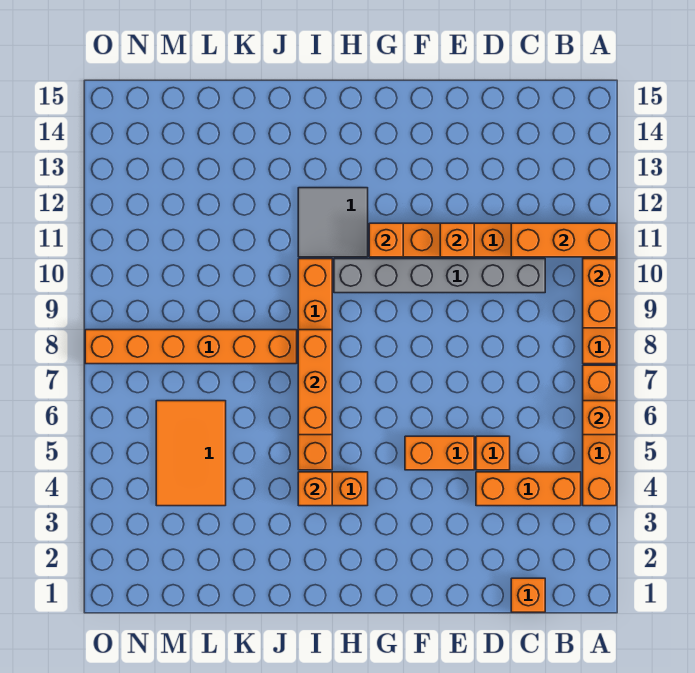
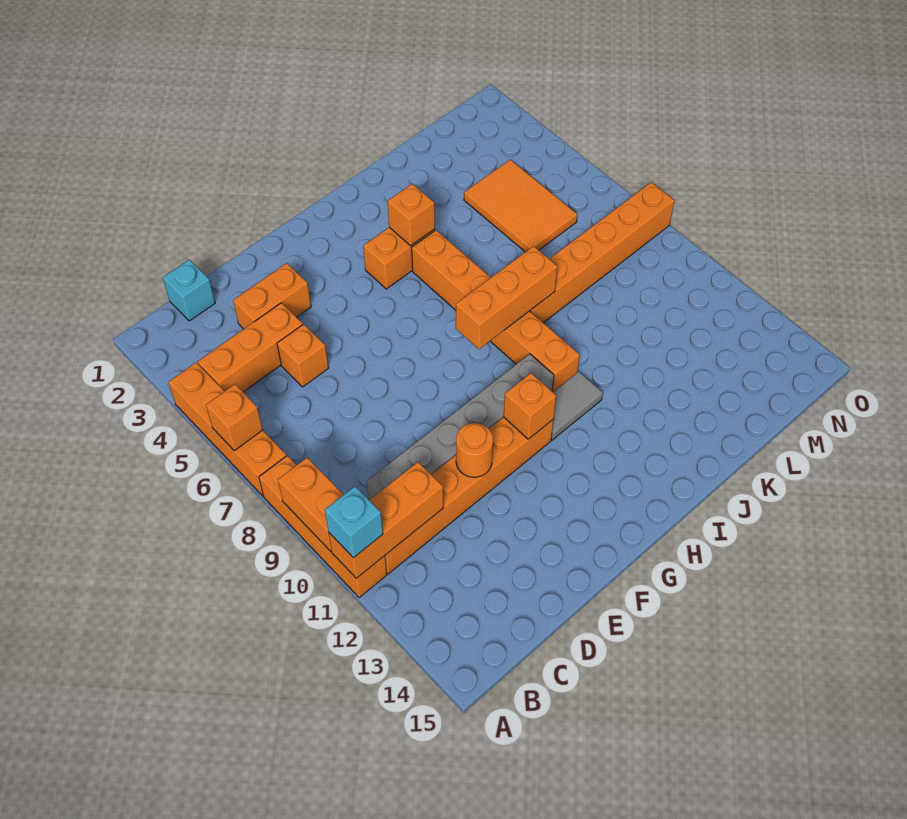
none -> cyan 1x1 brick [325,486,383,558]
orange 1x1 brick [511,578,545,612] -> cyan 1x1 brick [163,260,215,321]
orange 1x2 brick [405,436,474,470] -> orange 1x2 brick moved to [233,263,311,329]
orange 1x1 brick [440,223,474,257] -> orange 1x1 round brick [456,423,493,477]
grey 2x2 tile [298,188,368,257] -> grey 1x2 tile [551,372,603,440]
orange 1x3 brick [298,330,332,435] -> orange 1x3 brick turned to [456,246,557,349]

